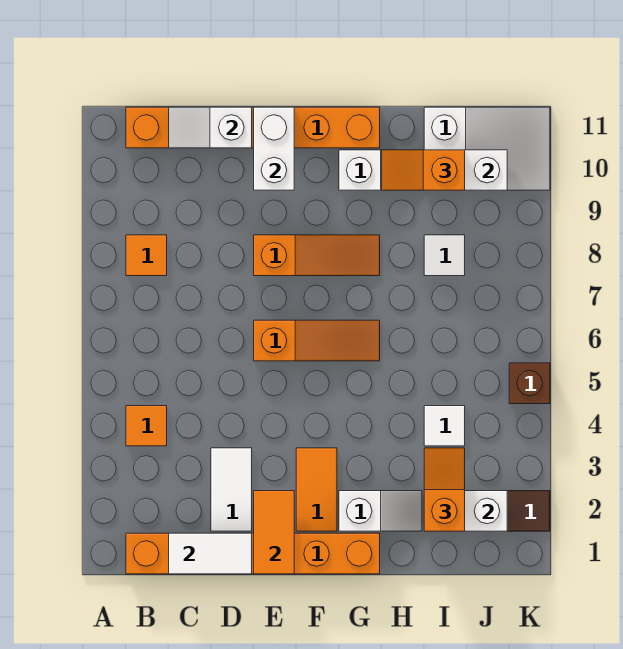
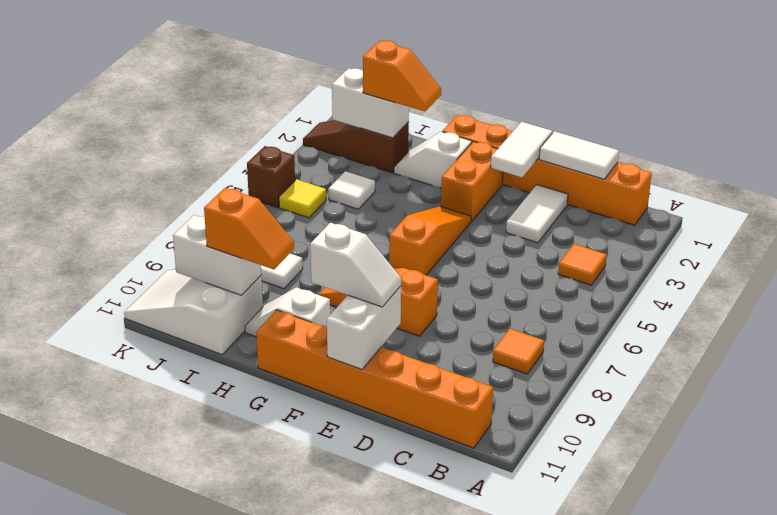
white 1x2 slope [169,107,252,148] -> white 1x2 slope moved to [310,223,401,307]
orange 1x2 tile [254,491,294,574] -> white 1x2 tile [491,122,552,177]
orange 1x3 slope [254,320,380,361] -> orange 1x3 slope turned to [389,206,471,275]
orange 1x2 tile [296,448,337,531] -> orange 1x2 brick [441,142,503,221]
orange 1x2 slope [424,448,465,531] -> orange 1x2 slope turned to [363,41,441,111]
none -> yellow 1x1 tile [279,179,326,218]

